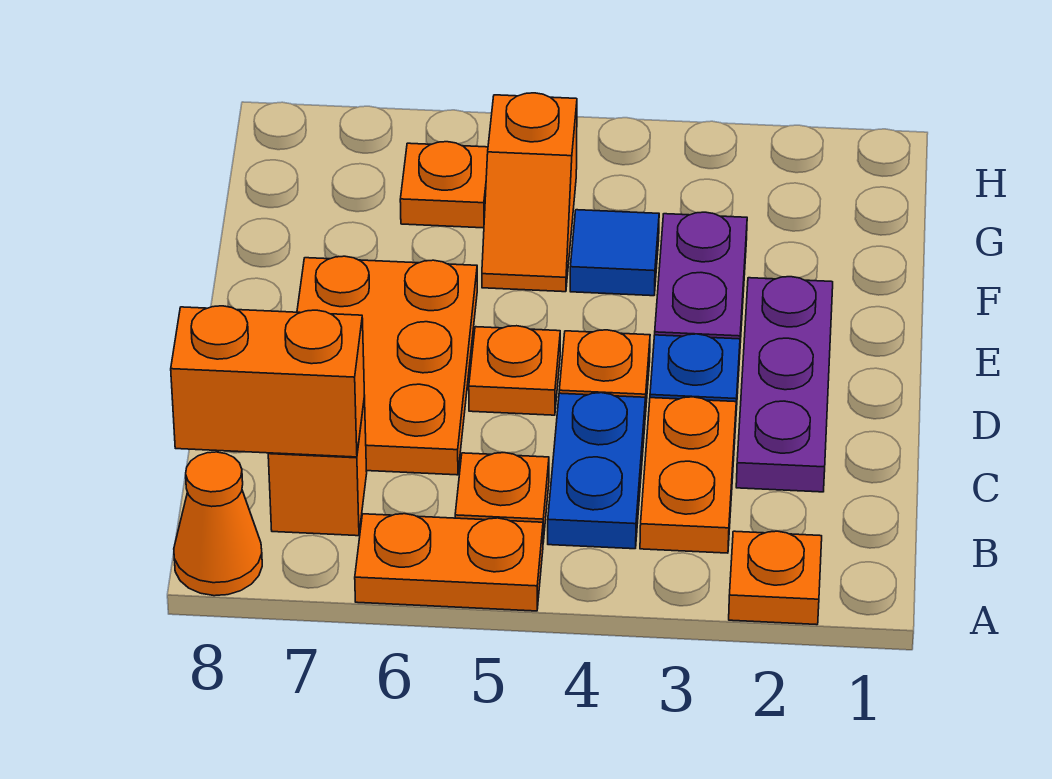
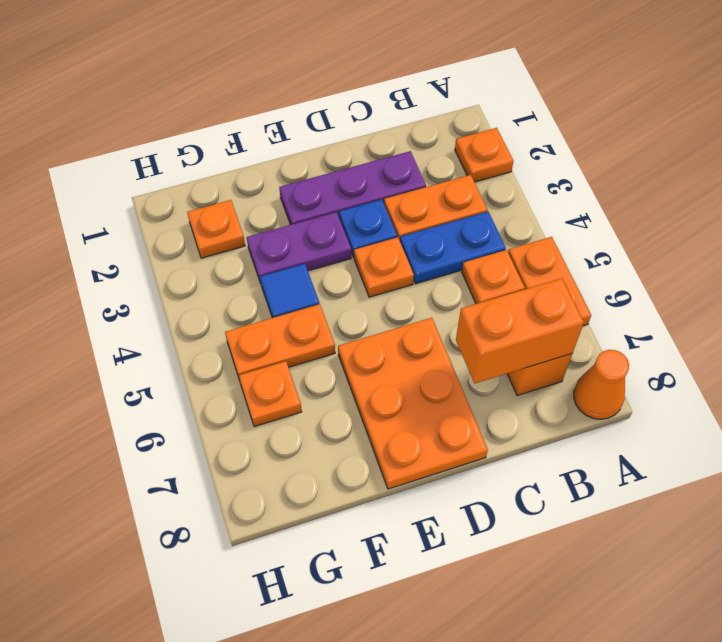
orange 1x2 brick [171,306,364,457] -> orange 1x2 brick turned to [456,278,584,383]
orange 2x3 plate [297,256,477,475] -> orange 2x3 plate turned to [338,318,488,489]
orange 1x1 plate [469,326,560,415] -> orange 1x1 plate moved to [187,200,245,258]
orange 1x2 slope [482,93,577,292] -> orange 1x2 plate [225,304,335,380]

